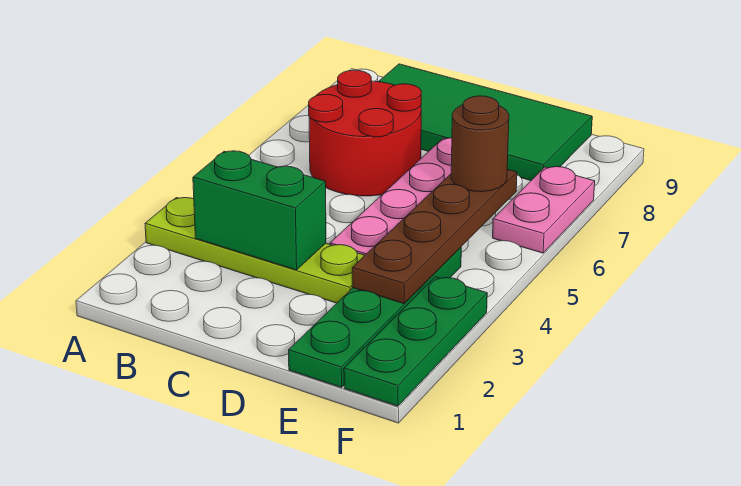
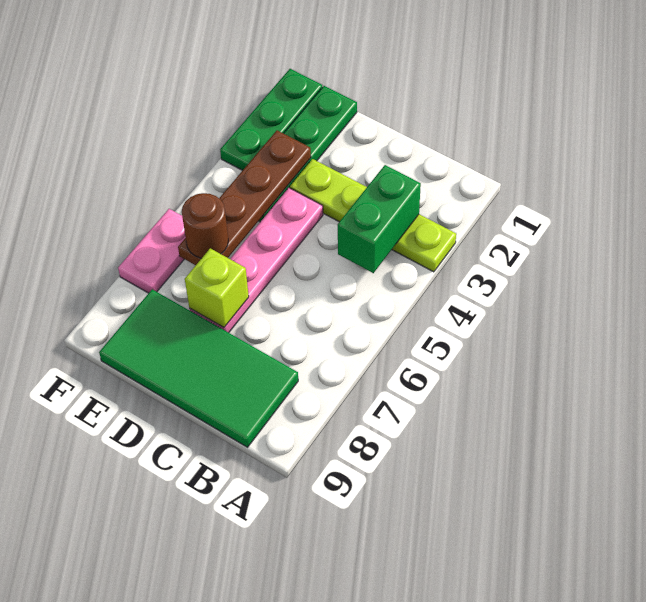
green 1x2 brick [193,151,326,270] -> green 1x2 brick turned to [338,165,421,273]
red 2x2 round brick [308,70,421,196] -> none
none -> lime 1x1 brick [185,248,249,327]

